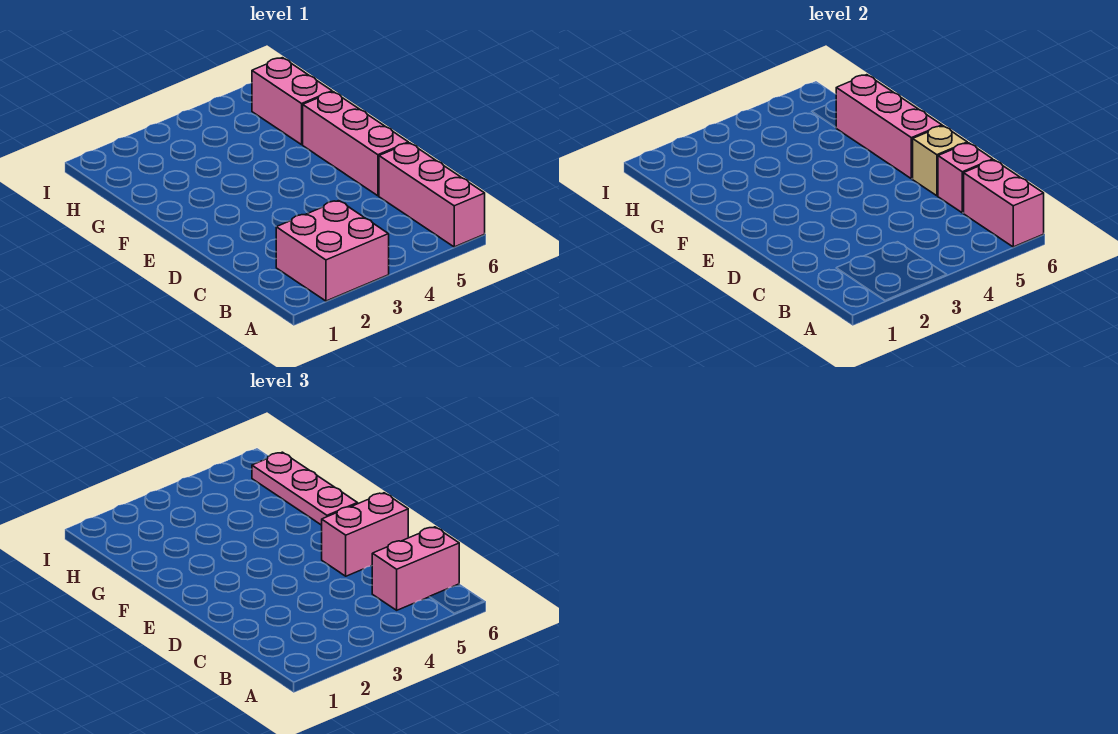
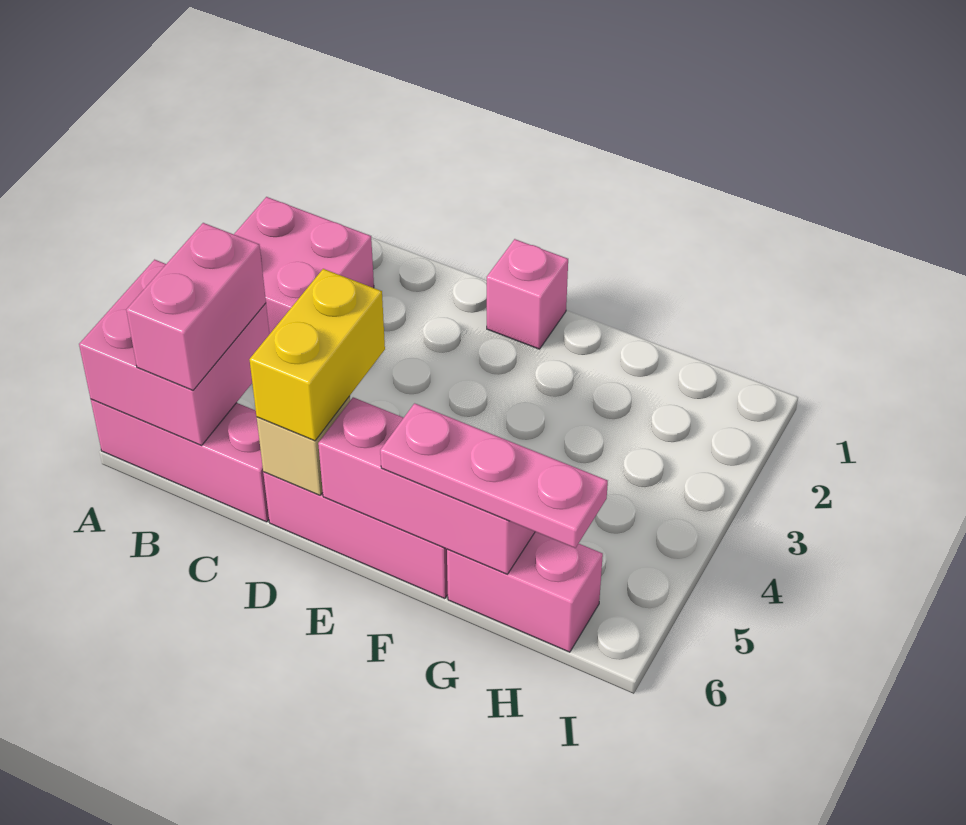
pink 1x2 brick [964,160,1044,247] -> pink 2x2 brick [79,260,269,445]
pink 1x1 brick [938,143,993,213] -> pink 1x1 brick moved to [487,239,568,349]
pink 1x2 brick [322,493,408,576] -> yellow 1x2 brick [249,269,385,441]

